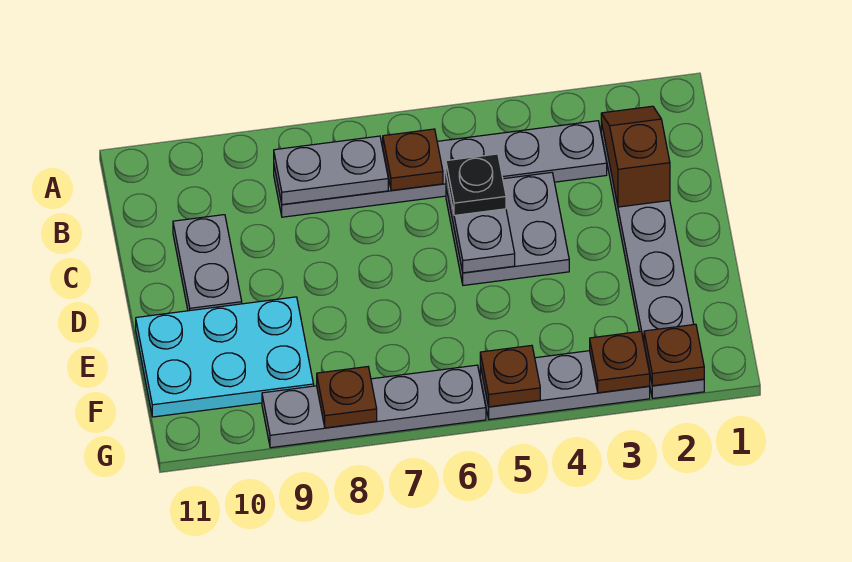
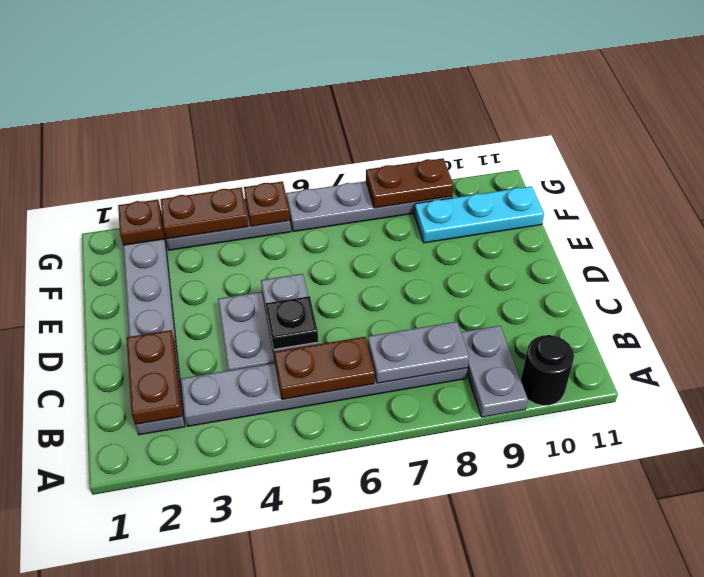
none -> black 1x1 round brick [521,335,574,406]
brown 1x2 slope [601,106,670,207] -> brown 1x2 plate [127,330,182,424]
brown 1x1 plate [383,129,443,190] -> brown 1x2 plate [274,337,375,399]
grey 1x2 plate [173,215,242,311] -> grey 1x2 plate moved to [461,326,528,417]
cyan 2x3 plate [136,297,314,417] -> cyan 1x3 plate [414,186,544,243]
brown 1x1 plate [590,331,650,393] -> brown 1x2 plate [161,187,248,239]
brown 1x1 plate [317,367,377,428] -> brown 1x2 plate [366,158,454,208]

